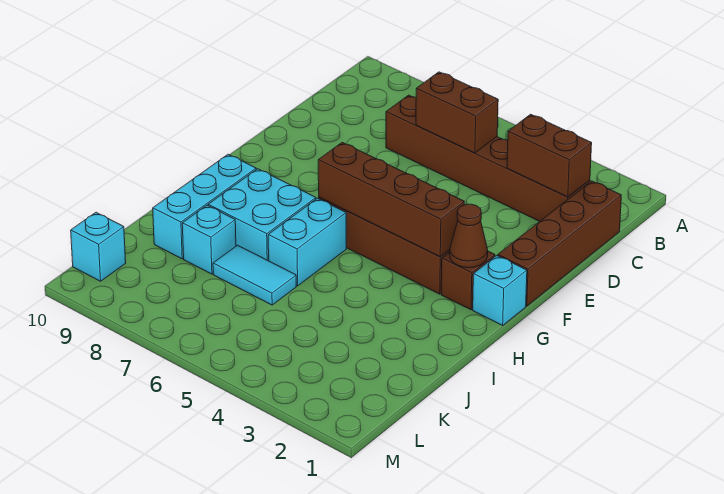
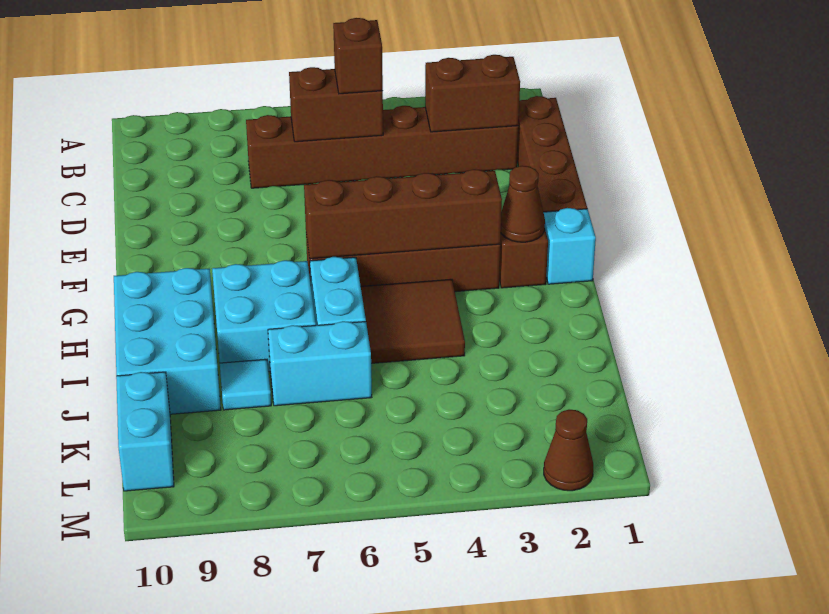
none -> brown 1x1 brick [333,18,383,94]
none -> brown 2x2 tile [361,279,465,363]
cyan 1x3 brick [153,154,256,259] -> cyan 2x3 brick [114,268,221,414]
cyan 1x2 tile [213,245,296,305] -> cyan 1x2 brick [268,321,372,406]
cyan 1x1 brick [182,205,236,274] -> cyan 1x1 tile [220,359,271,410]
cyan 1x1 brick [71,212,126,281] -> cyan 1x2 brick [116,372,174,491]
none -> brown 1x1 cone [544,410,593,491]

